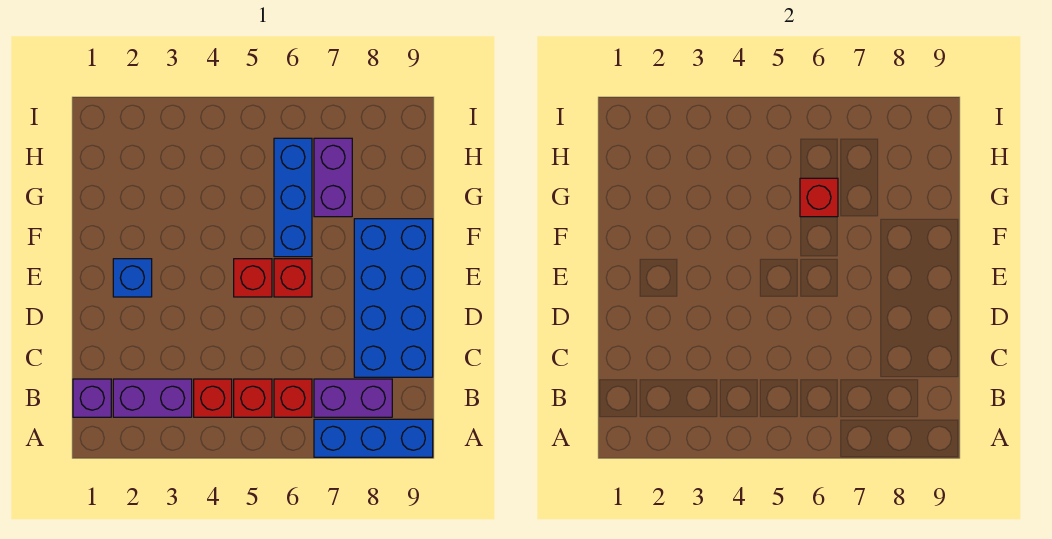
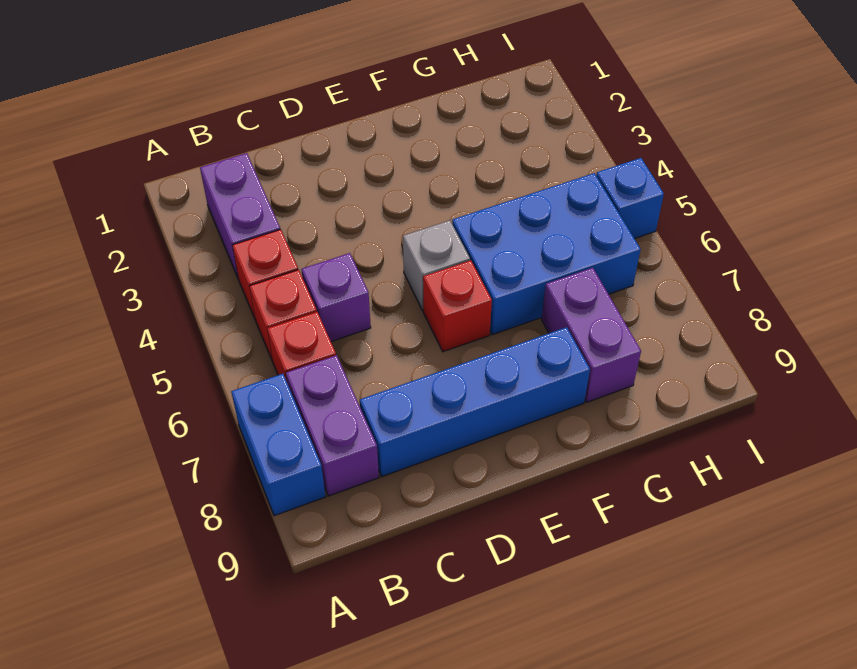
blue 1x3 brick [314,419,433,457] -> blue 1x2 brick [231,374,326,516]
purple 1x1 brick [73,379,111,417] -> purple 1x1 brick moved to [301,253,371,342]
blue 2x4 brick [354,219,433,377] -> blue 1x4 brick [360,327,590,477]
blue 1x1 brick [113,259,152,297] -> blue 1x1 brick moved to [596,158,664,239]
red 1x1 brick [234,259,272,297] -> grey 1x1 brick [403,220,470,311]
blue 1x3 brick [274,138,312,257] -> blue 2x3 brick [452,173,641,335]
red 1x1 brick [800,178,838,217] -> none
purple 1x2 brick [314,138,352,217] -> purple 1x2 brick turned to [542,268,641,402]

